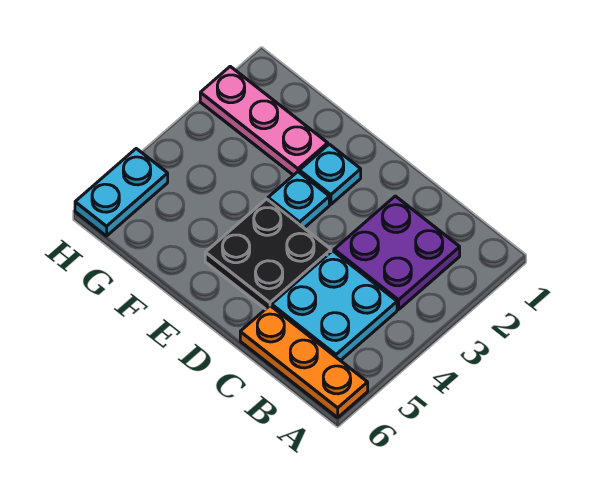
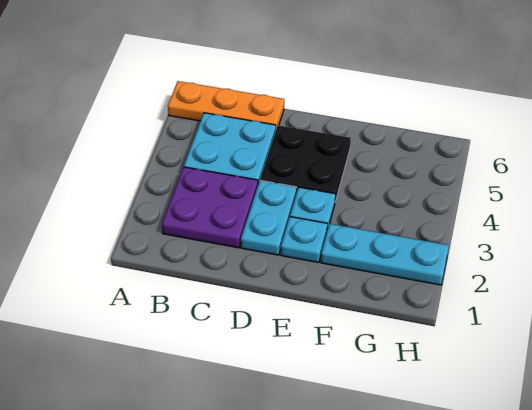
pink 1x3 plate [200,66,328,175] -> cyan 1x3 plate [321,224,449,285]
cyan 1x2 plate [75,149,168,236] -> cyan 1x2 plate moved to [241,180,297,255]

